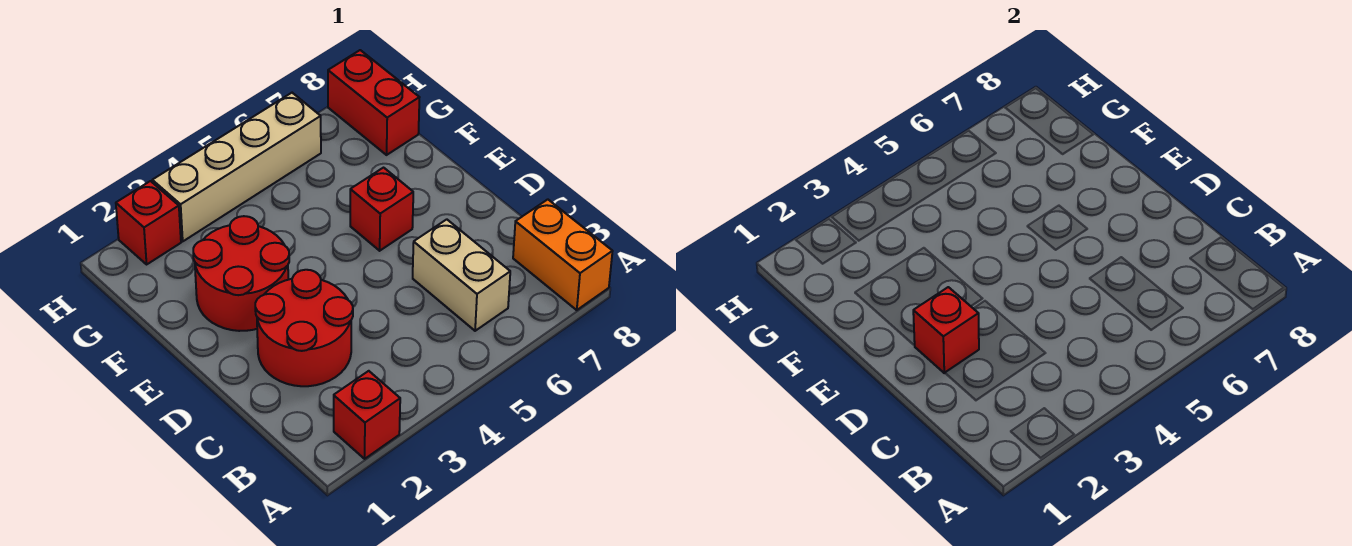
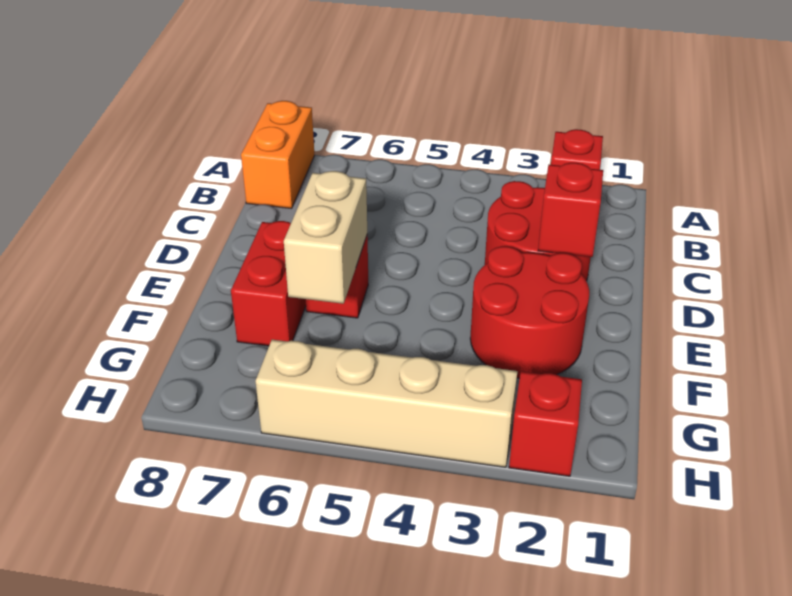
tan 1x2 brick [413,219,510,331] -> tan 1x2 brick moved to [284,171,367,304]
red 1x2 brick [328,50,420,155] -> red 1x2 brick moved to [231,221,306,346]

